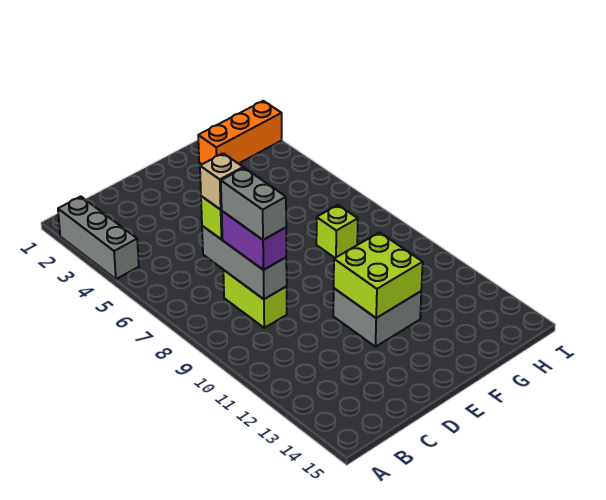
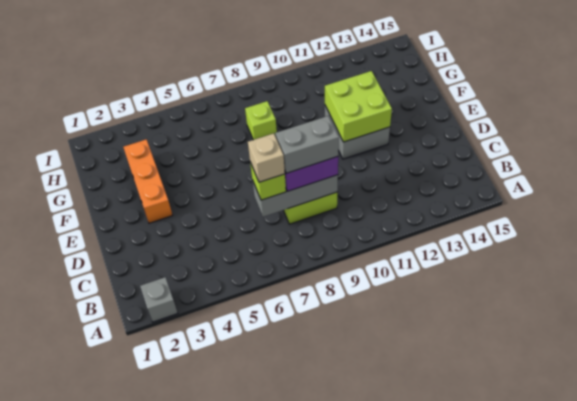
grey 1x3 brick [58,197,139,279] -> grey 1x1 brick [140,277,178,322]
orange 1x3 brick [198,101,282,164] -> orange 1x3 brick moved to [123,139,172,223]

